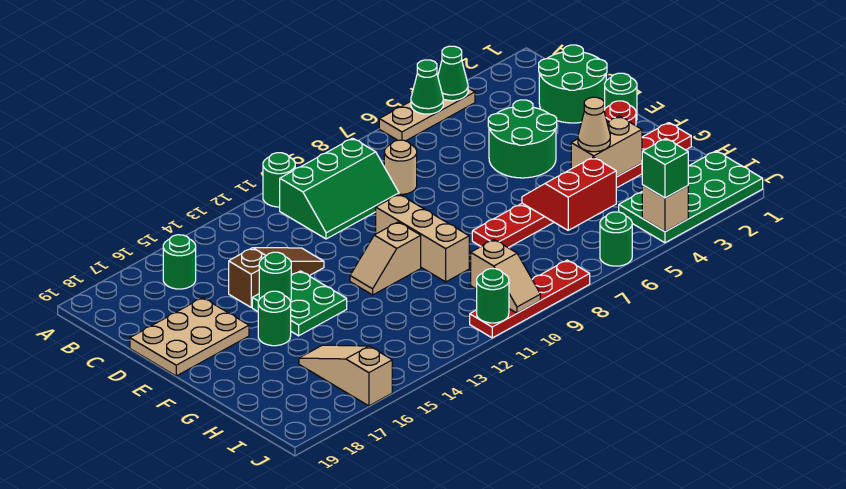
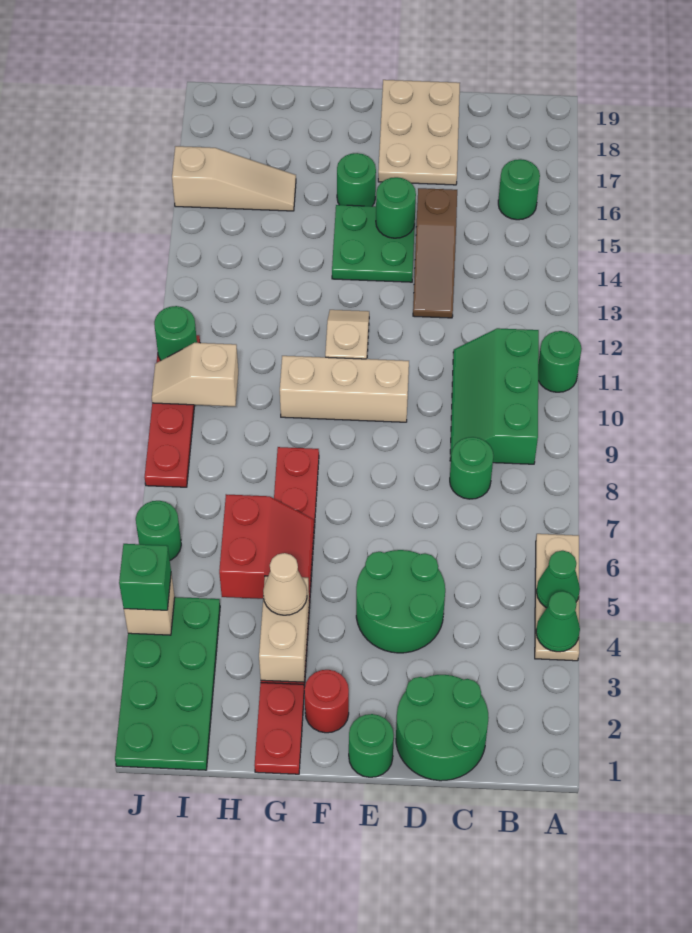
tan 1x1 round brick [384,140,417,194] -> green 1x1 round brick [450,437,493,499]

